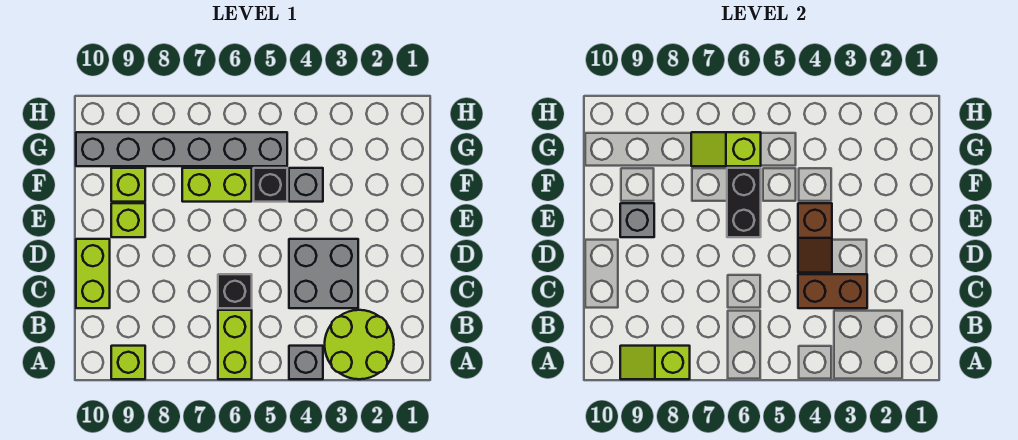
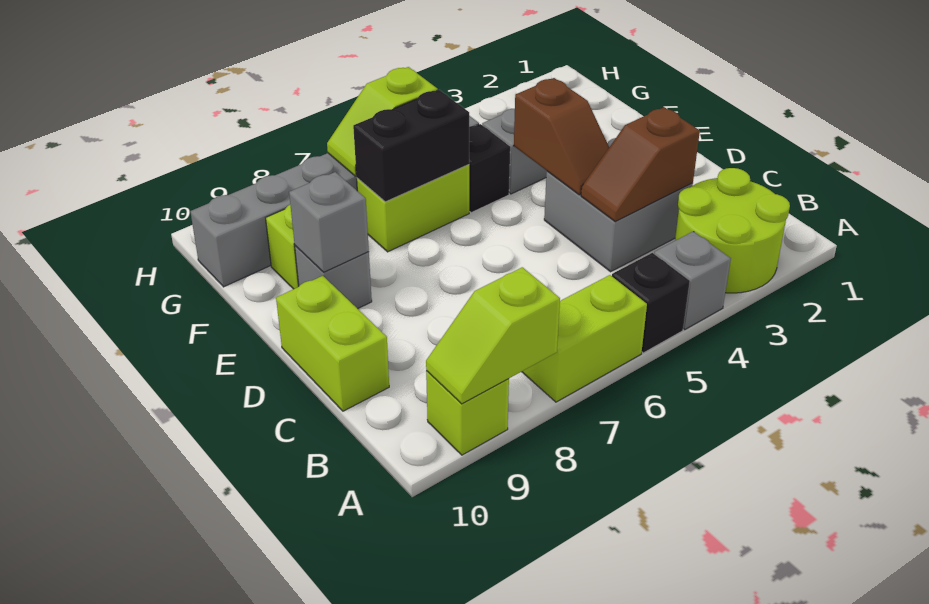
lime 1x2 brick [218,310,252,379] -> lime 1x2 brick turned to [522,275,647,402]
brown 1x2 brick [798,274,867,308] -> brown 1x2 slope [581,107,700,222]
black 1x1 brick [218,274,252,308] -> black 1x1 brick moved to [612,253,690,353]
black 1x2 brick [727,168,761,237] -> black 1x2 brick turned to [353,90,469,202]
lime 1x1 brick [111,203,145,237] -> grey 1x1 brick [295,246,372,309]

